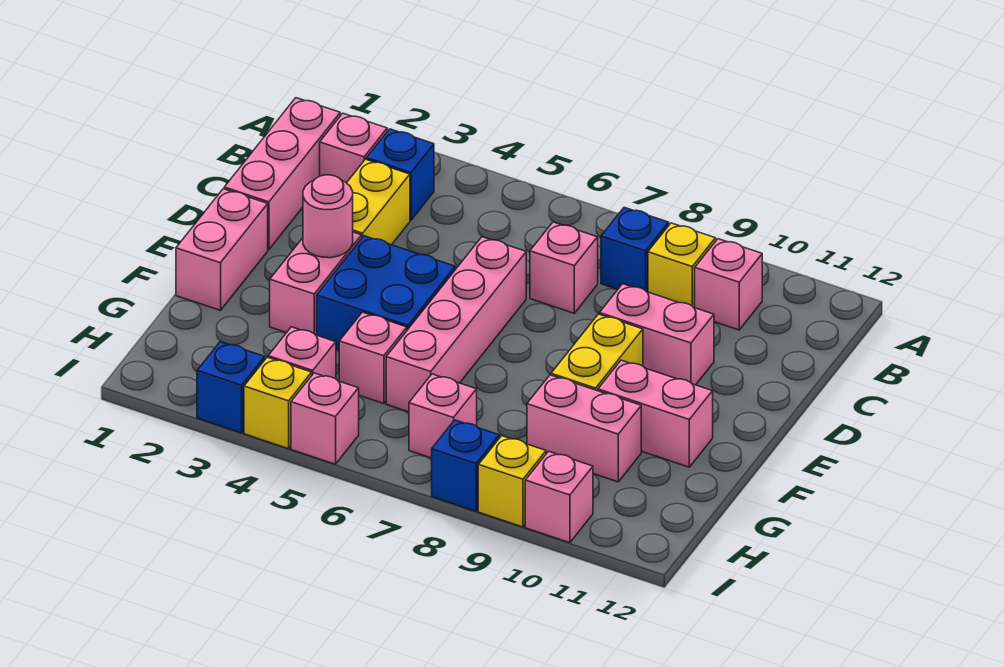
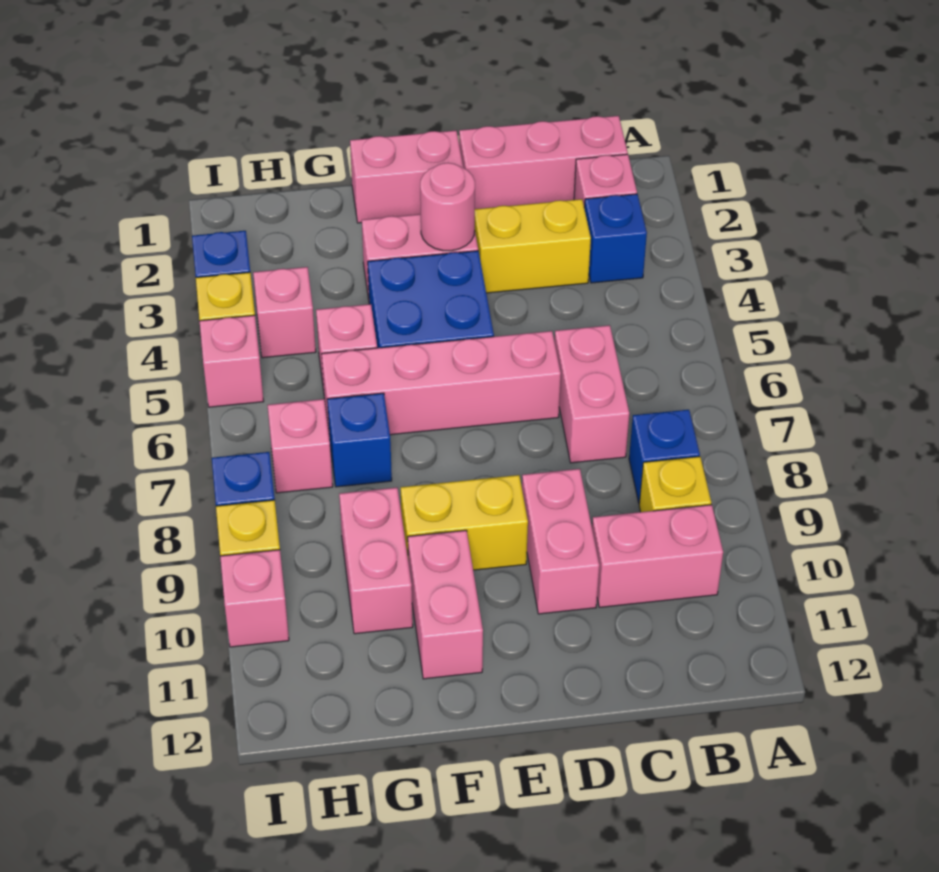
pink 1x1 brick [695,239,762,330] -> pink 1x2 brick [592,505,723,607]
pink 1x1 brick [530,222,598,313] -> pink 1x2 brick [555,325,629,463]
none -> blue 1x1 brick [327,393,392,487]

